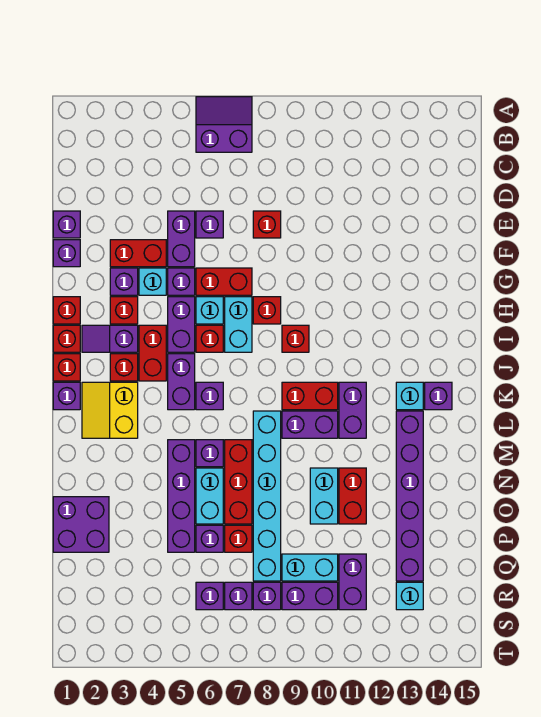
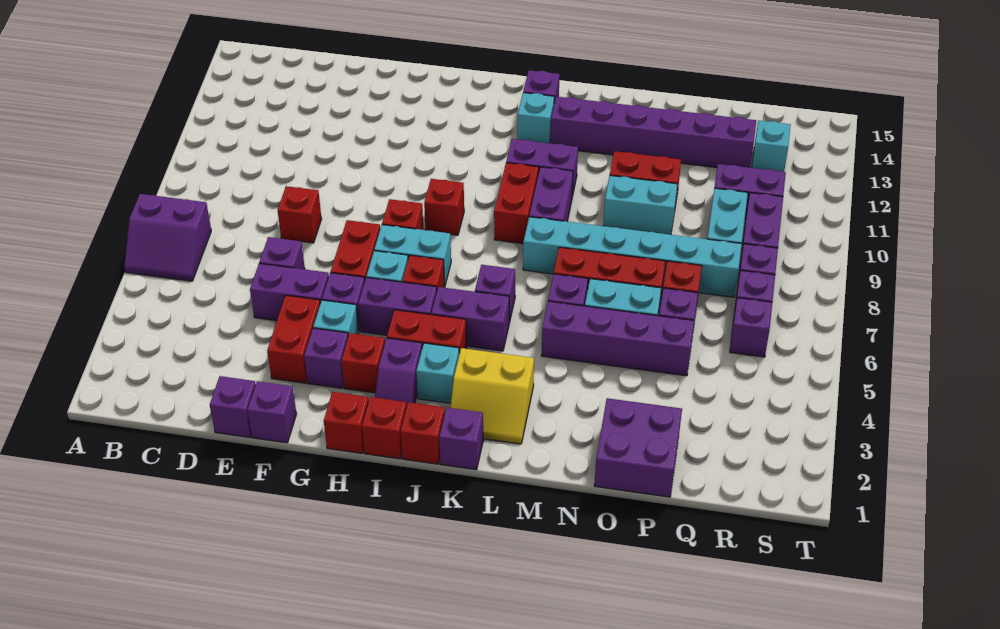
purple 2x2 slope [196,97,252,152] -> purple 2x2 slope turned to [124,194,211,281]
red 1x1 brick [110,354,138,381] -> cyan 1x1 brick [416,343,459,403]

